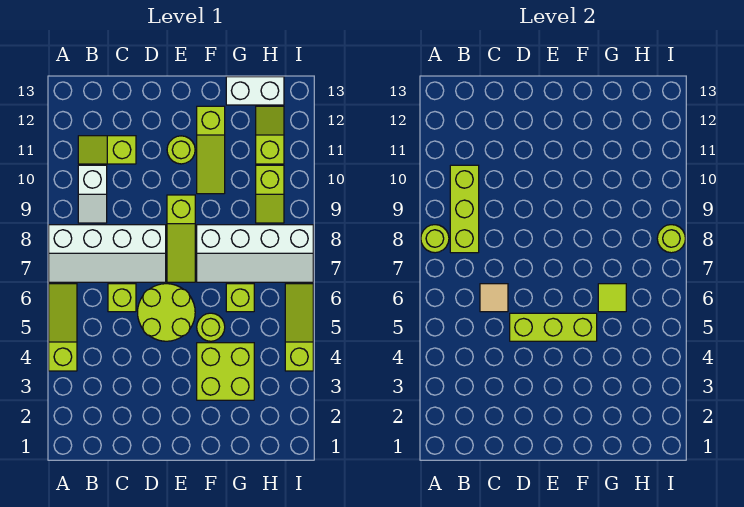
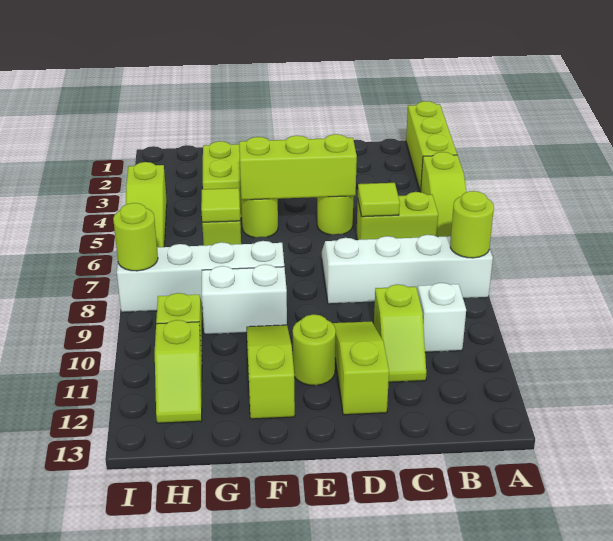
lime 1x3 brick [450,165,479,253] -> lime 1x3 brick moved to [406,101,457,192]
lime 1x2 slope [78,136,136,164] -> lime 1x2 slope turned to [374,284,426,382]
lime 1x1 brick [108,284,136,312] -> lime 1x2 brick [357,192,438,240]
tan 1x1 tile [480,284,508,312] -> lime 1x1 tile [358,183,400,217]
lime 2x2 round brick [138,284,195,341] -> lime 1x1 round brick [317,196,353,235]
lime 1x3 slope [167,195,195,282] -> lime 1x3 slope moved to [332,321,389,415]
white 1x2 brick [226,77,284,105] -> white 1x2 brick moved to [202,264,287,334]

